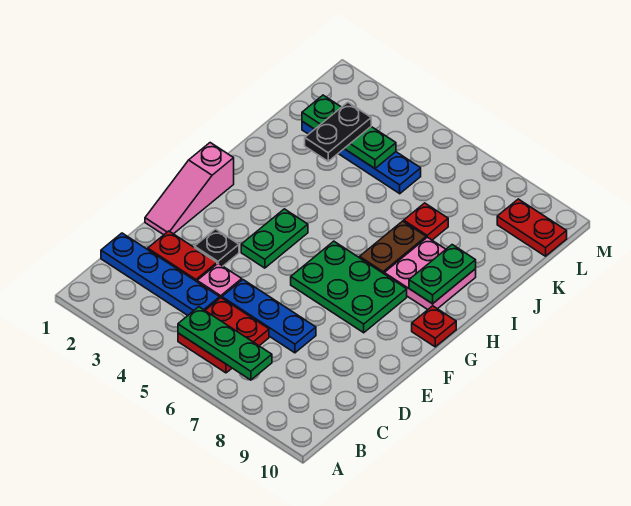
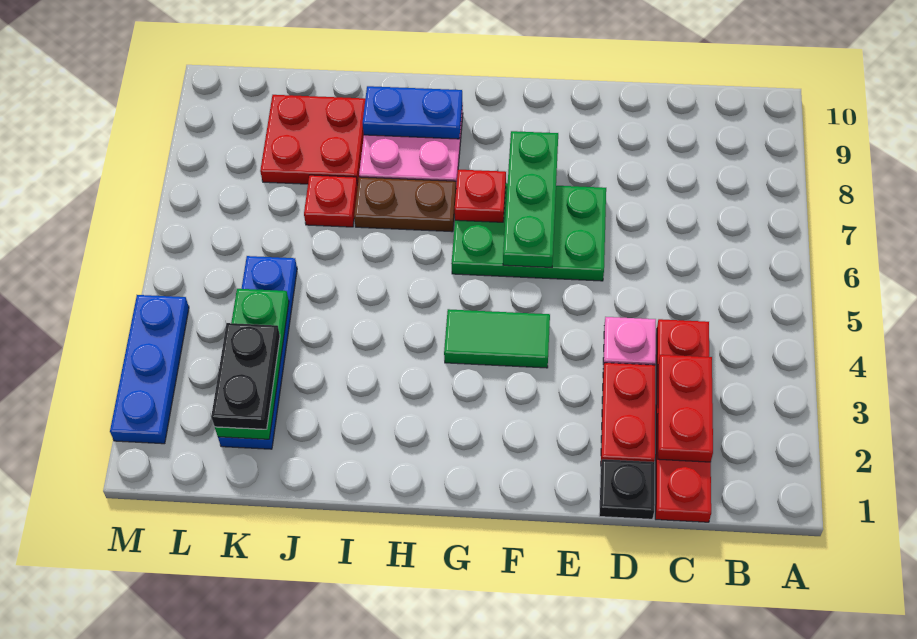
red 2x2 plate [178,298,269,373] -> red 2x2 plate moved to [260,95,365,185]
green 1x3 plate [178,307,272,380] -> green 1x3 plate moved to [503,131,558,267]
blue 1x4 plate [101,233,220,315] -> red 1x4 plate [655,319,711,522]
blue 1x3 plate [222,280,316,353] -> blue 1x3 plate moved to [110,295,189,444]
pink 1x3 slope [145,143,234,235] -> none
black 1x1 plate [195,229,239,266] -> black 1x1 plate moved to [599,459,655,519]
green 1x2 plate [241,209,308,268] -> green 1x2 tile [444,309,550,368]
green 2x3 plate [291,241,407,333] -> green 2x3 plate turned to [451,183,606,281]
red 1x1 plate [412,306,456,347] -> red 1x1 plate moved to [455,170,506,222]
green 1x2 plate [409,245,476,304] -> blue 1x2 plate [363,86,462,139]
black 1x2 plate [305,102,371,161] -> black 1x2 plate turned to [211,323,280,429]
red 1x2 plate [497,199,567,256] -> red 1x2 plate moved to [658,355,713,462]

